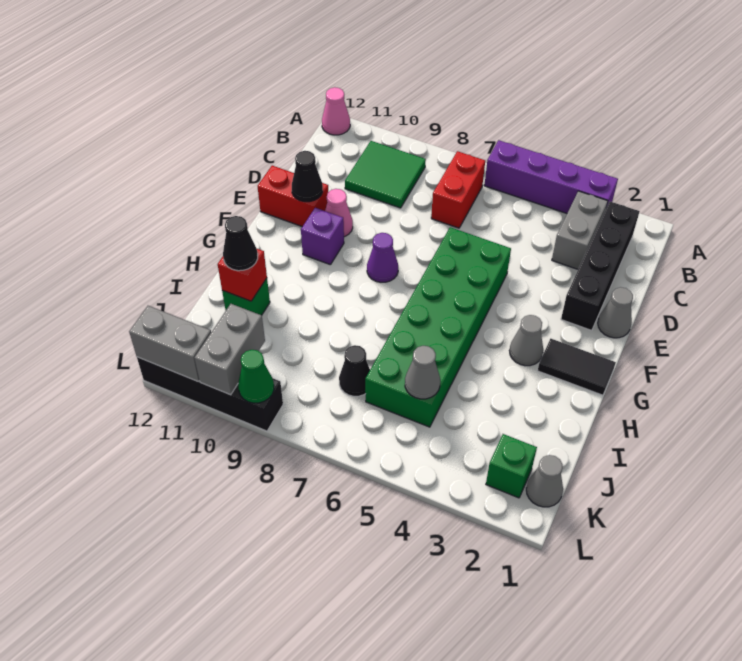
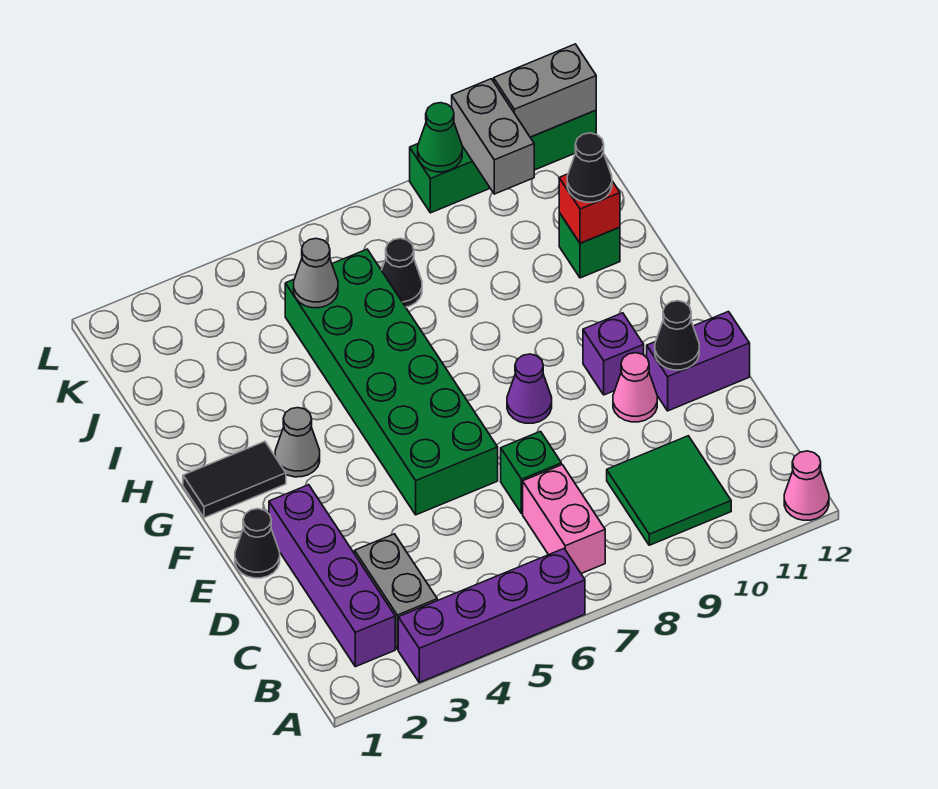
black 1x4 brick [561,202,640,331] -> purple 1x4 brick [269,485,395,667]
red 1x2 brick [431,151,485,228] -> pink 1x2 brick [523,465,605,574]
grey 1x1 cone [598,287,633,338] -> black 1x1 cone [235,509,280,578]
red 1x2 brick [258,166,328,227] -> purple 1x2 brick [647,312,750,411]
grey 1x1 cone [526,455,563,507] -> none
green 1x1 brick [486,434,537,498] -> green 1x1 brick moved to [501,431,561,514]
black 1x4 brick [137,357,283,431] -> green 1x4 brick [410,110,596,213]

